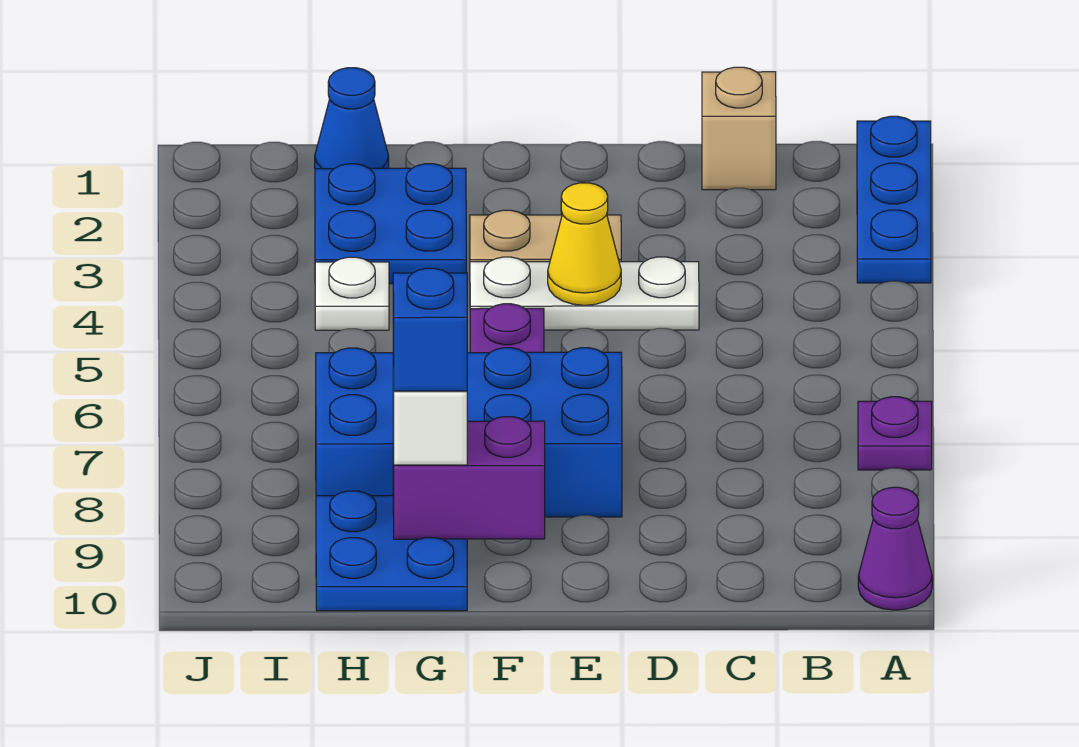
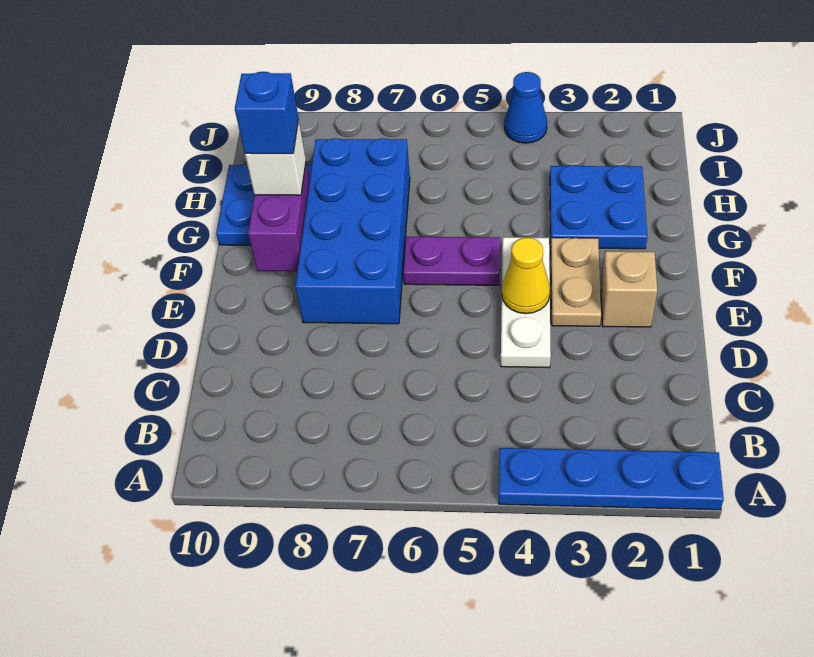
blue 1x3 plate [857,116,931,283] -> blue 1x4 plate [499,448,724,510]
purple 1x1 plate [858,397,932,470] -> none
purple 1x1 cone [858,487,932,610] -> none
tan 1x1 brick [702,67,776,190] -> tan 1x1 brick moved to [601,251,657,327]
blue 1x1 cone [315,68,389,169] -> blue 1x1 cone moved to [504,72,547,143]
white 1x1 plate [315,257,389,330] -> none

